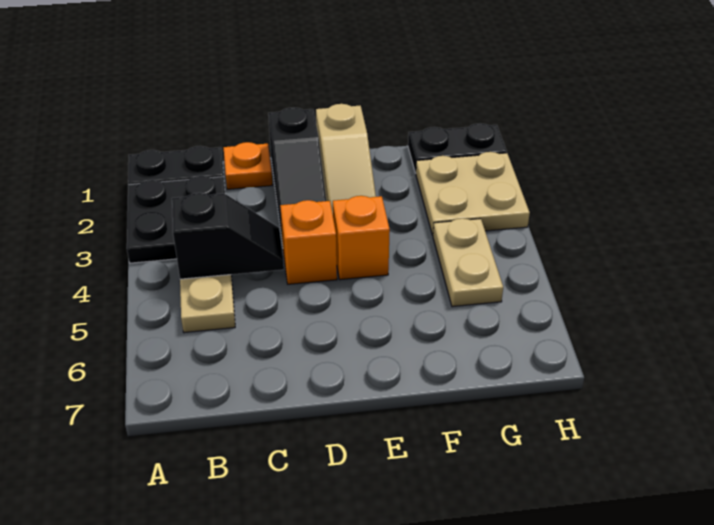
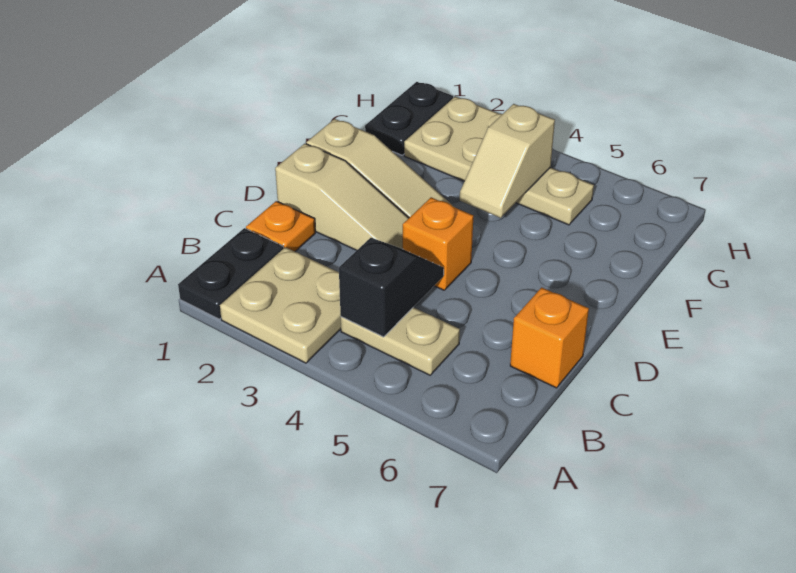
black 2x2 plate [127,176,225,263] -> tan 2x2 plate [220,247,341,363]
black 1x3 slope [268,107,326,245] -> tan 1x3 slope [275,144,409,250]
orange 1x1 brick [333,196,390,280] -> orange 1x1 brick moved to [510,287,589,388]
none -> tan 1x2 slope [460,104,555,218]

